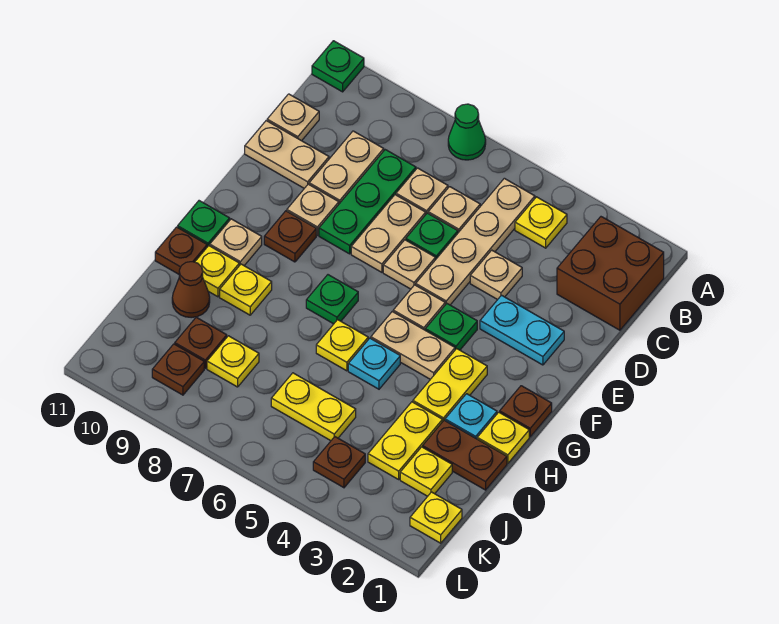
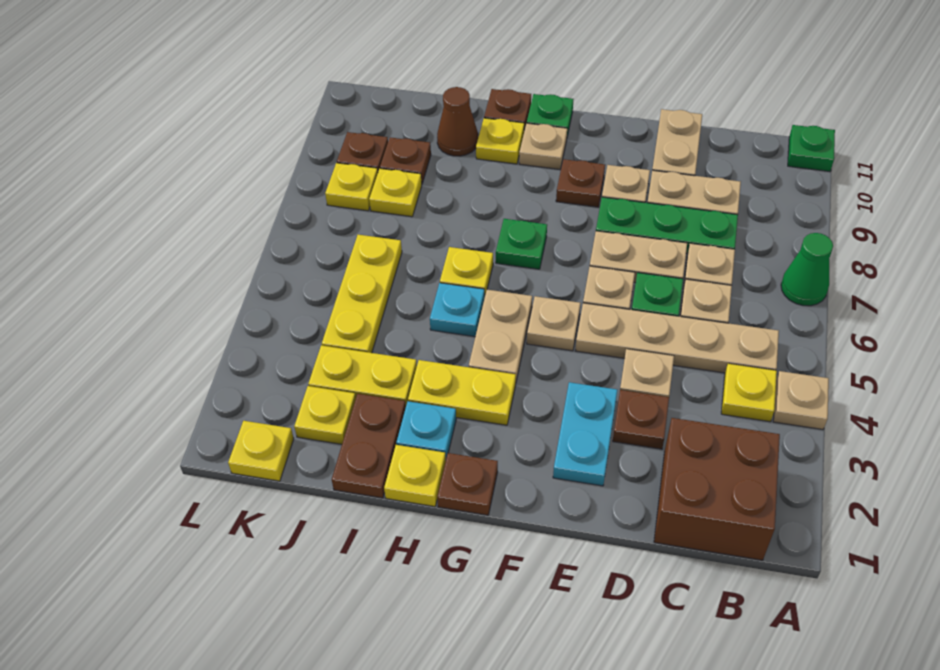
tan 1x1 plate [267,94,319,141] -> tan 1x1 plate moved to [773,371,829,430]
green 1x1 plate [425,304,477,350] -> none
yellow 1x1 plate [220,264,272,315] -> yellow 1x1 plate moved to [325,163,378,211]
yellow 1x2 plate [271,373,356,441] -> yellow 1x3 plate [322,235,402,353]
brown 1x1 plate [313,437,365,488] -> brown 1x1 plate moved to [613,390,669,449]

